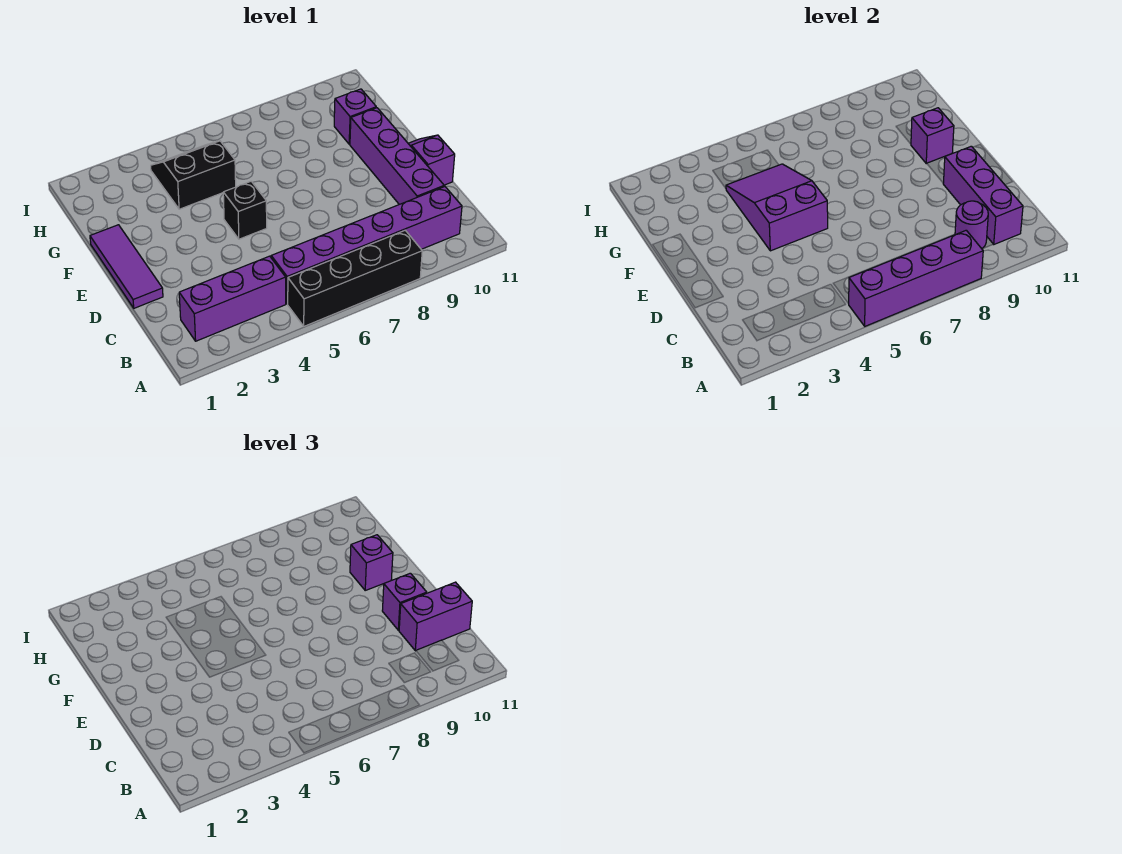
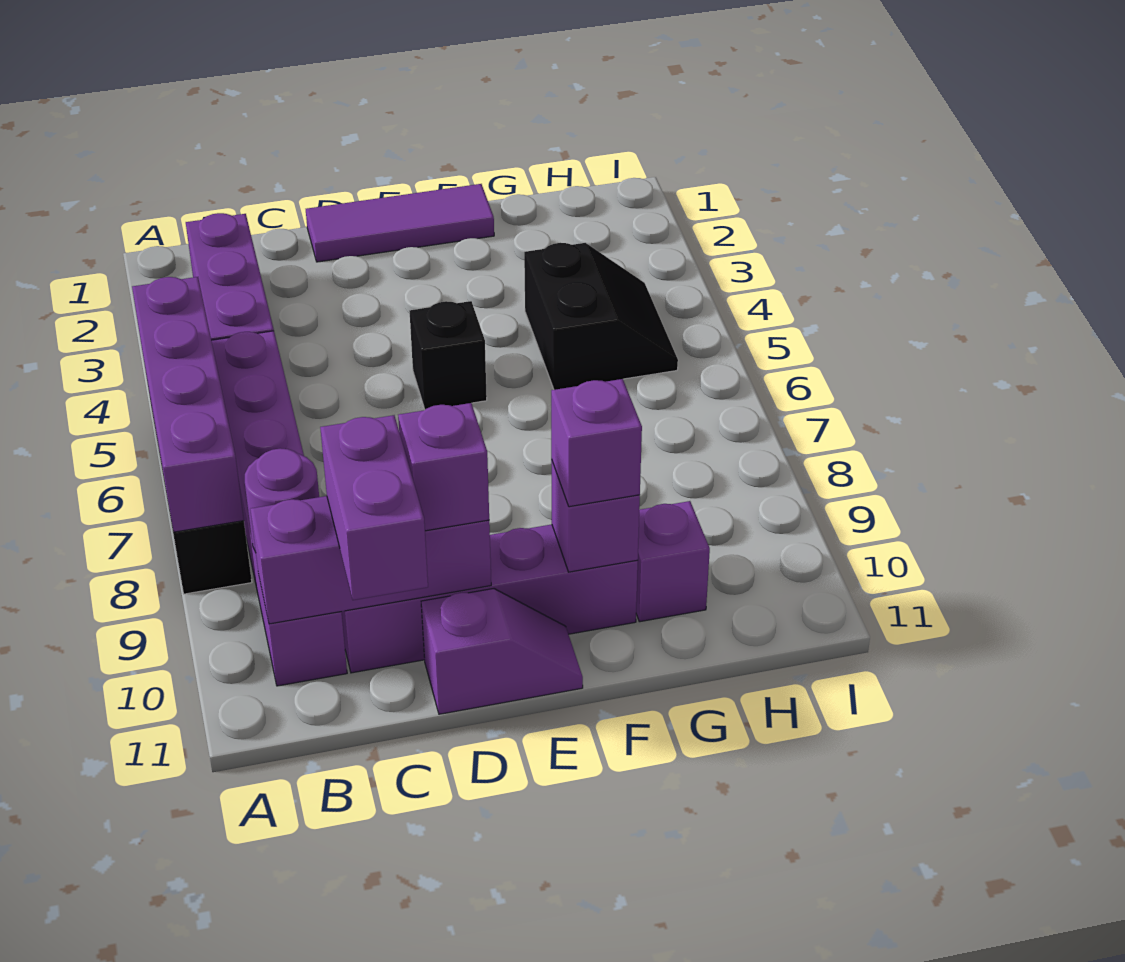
purple 2x3 slope [726,164,828,251] -> none

